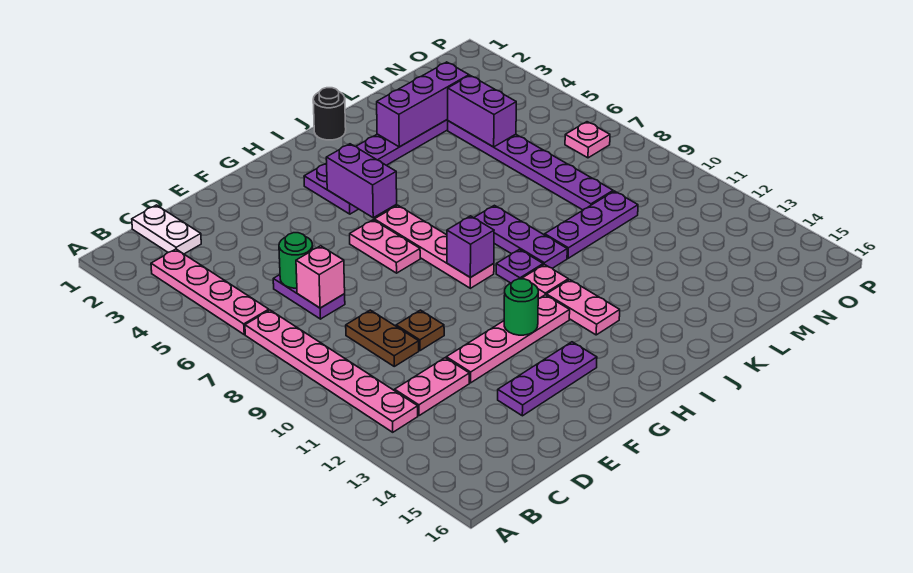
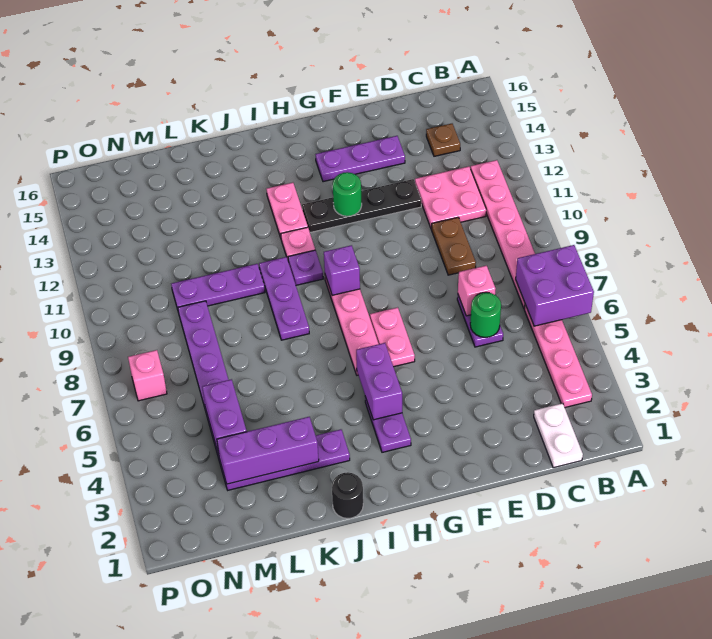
none -> purple 2x2 brick [516,245,594,326]
pink 1x2 plate [394,358,469,416] -> pink 2x2 plate [415,167,486,229]
brown 1x1 plate [396,310,444,351] -> brown 1x1 plate moved to [426,124,460,156]
pink 1x4 plate [446,295,570,383] -> black 1x4 plate [302,179,421,232]
pink 1x1 plate [565,122,610,158] -> pink 1x1 brick [128,350,167,401]

